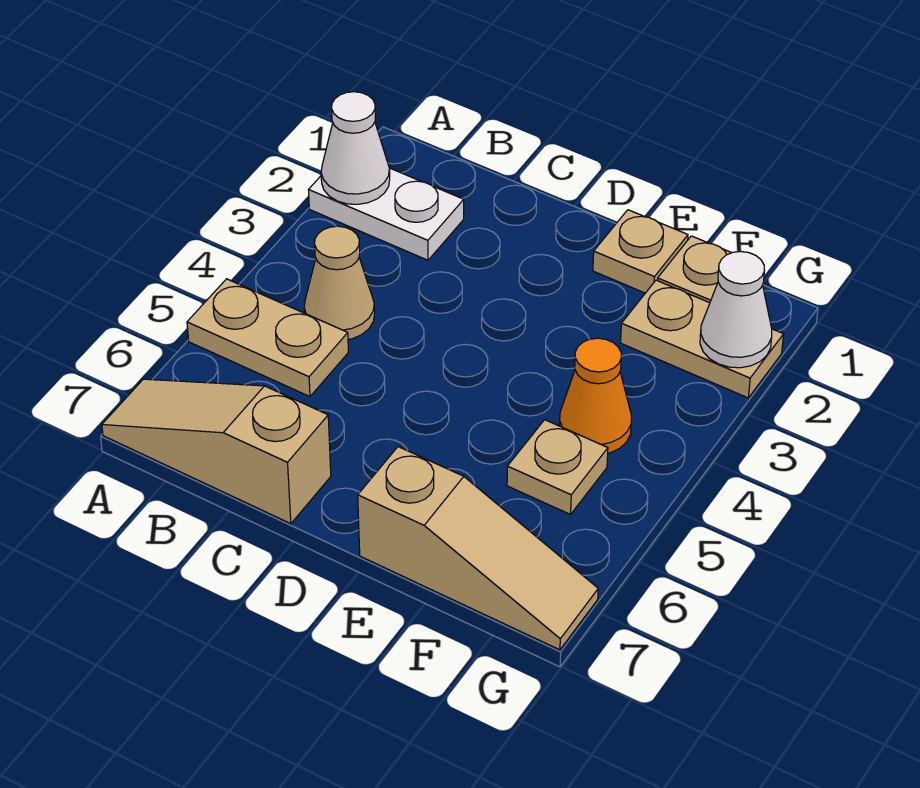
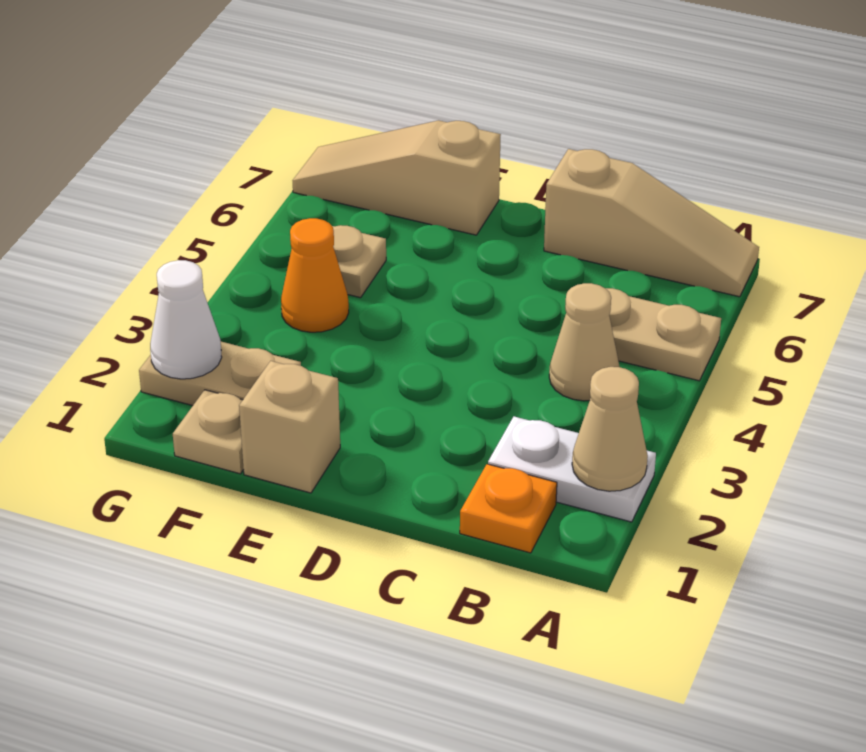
white 1x1 cone [321,92,390,204] -> tan 1x1 cone [572,367,648,491]
none -> orange 1x1 plate [460,464,557,553]
tan 1x1 plate [593,210,688,293] -> tan 1x1 brick [239,361,340,493]

